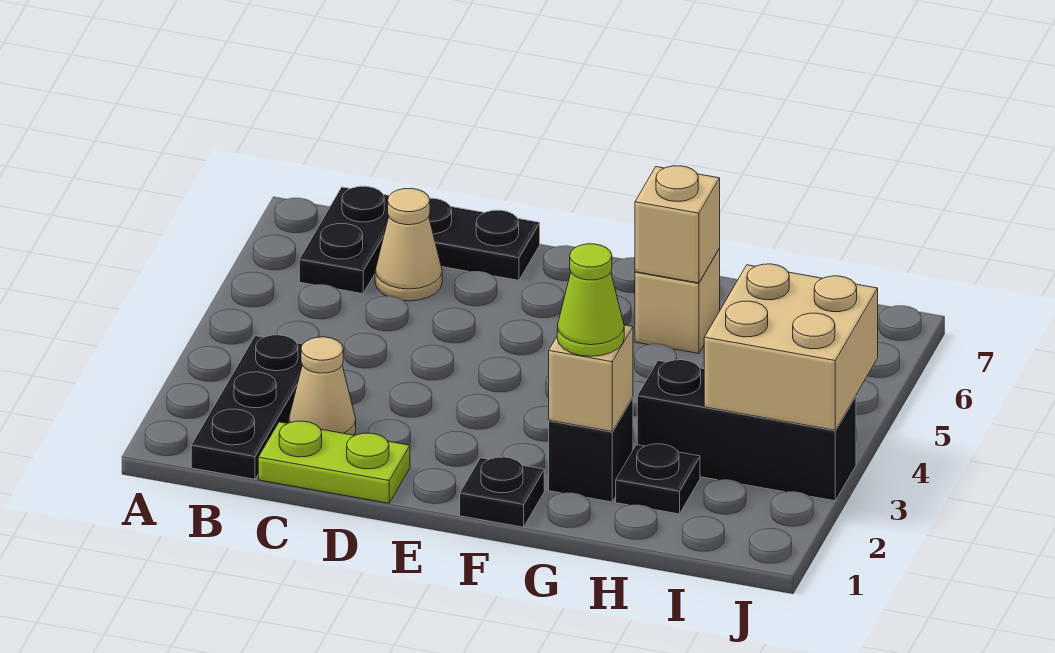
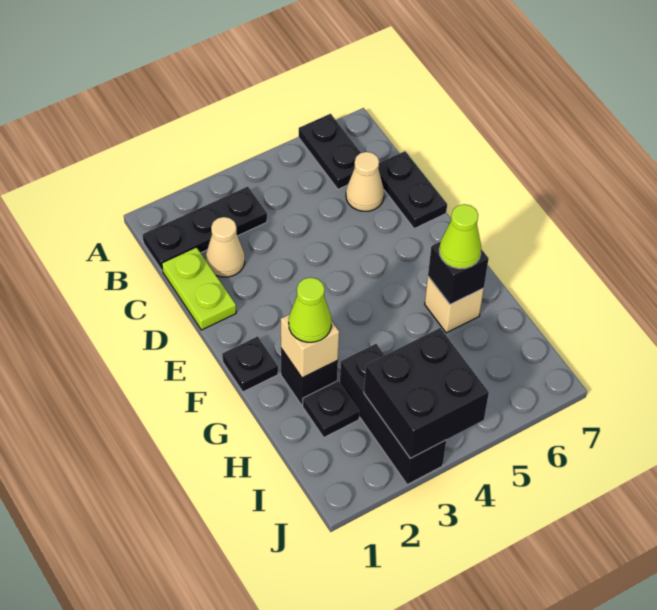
black 1x2 plate [299,186,389,294] -> black 1x2 plate turned to [299,114,361,189]
tan 1x1 brick [635,166,720,283] -> black 1x1 brick [428,242,489,305]
none -> lime 1x1 cone [439,204,481,269]
tan 2x2 brick [704,264,878,430] -> black 2x2 brick [364,328,489,458]

